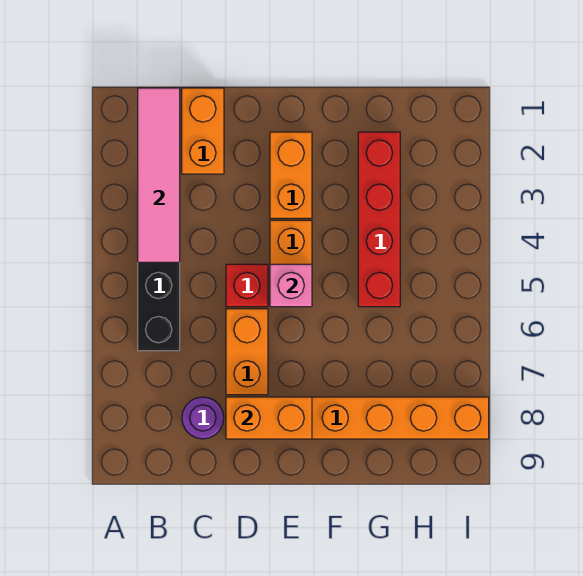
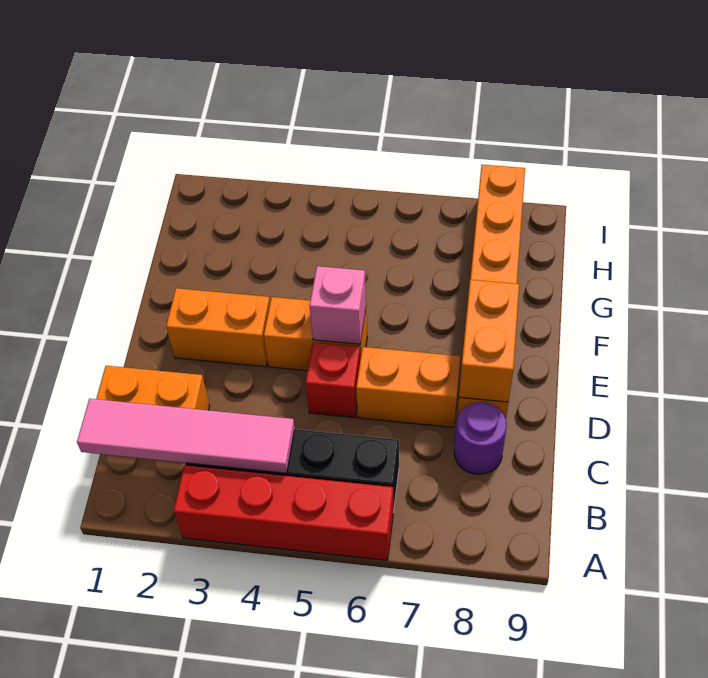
red 1x4 brick [358,132,400,307] -> red 1x4 brick moved to [174,465,393,560]

